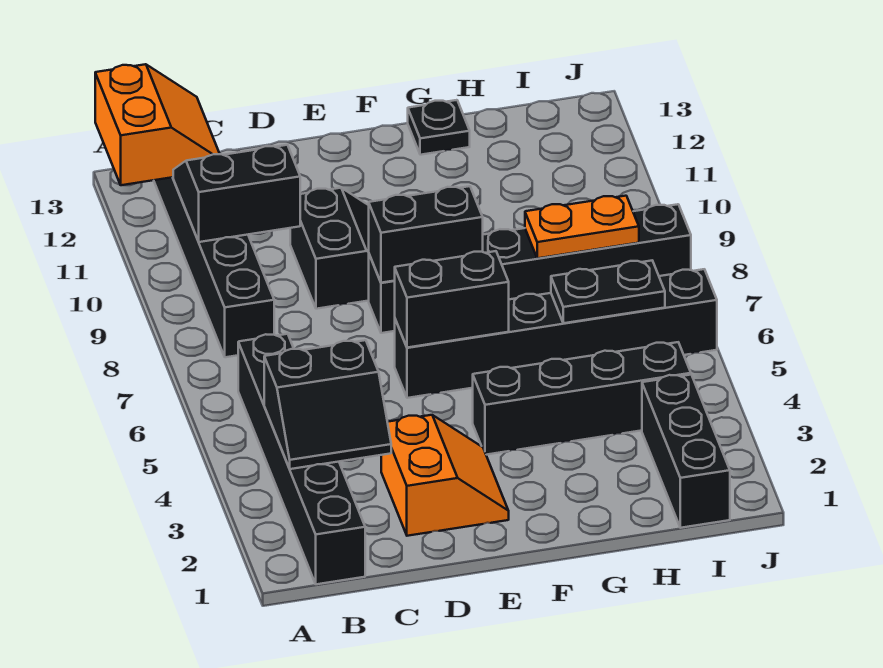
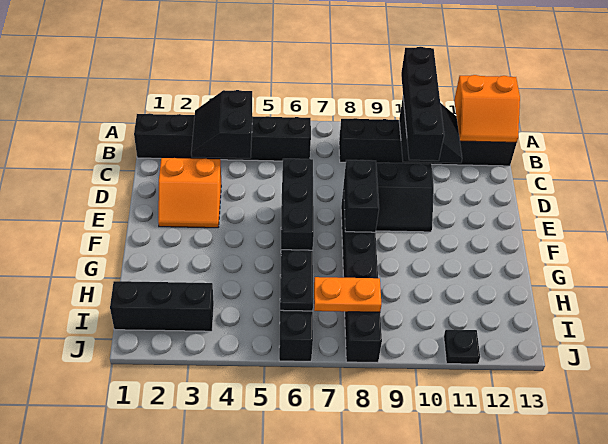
black 1x2 brick [395,251,509,348] -> black 1x3 brick [281,159,314,250]
black 1x4 brick [473,342,691,455] -> black 1x4 brick moved to [401,47,444,161]
black 1x1 plate [408,100,470,155] -> black 1x1 plate moved to [444,330,480,364]
orange 1x2 plate [525,196,639,258] -> orange 1x2 plate turned to [314,277,381,312]

